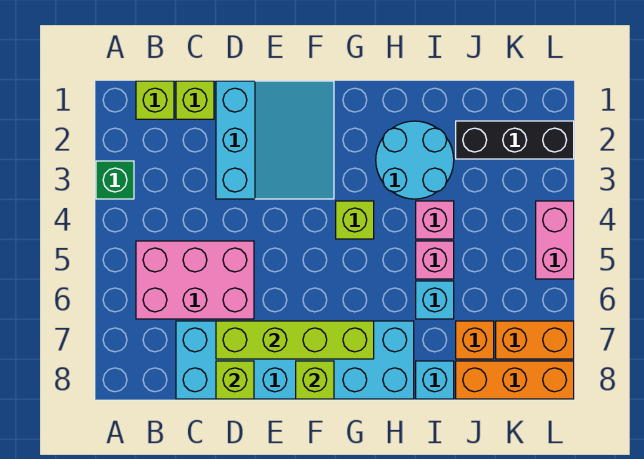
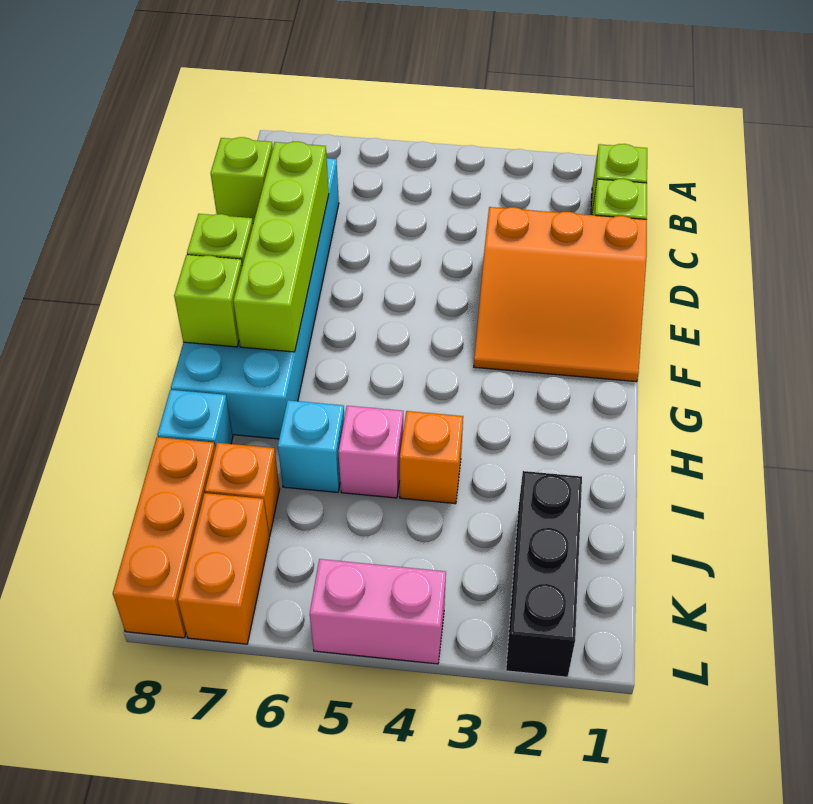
green 1x1 brick [96,161,134,199] -> none
pink 2x3 brick [136,241,254,319] -> none
cyan 3x3 slope [216,81,334,199] -> orange 3x3 slope [474,207,647,382]
lime 1x1 brick [336,201,374,239] -> lime 1x1 brick moved to [174,255,242,347]
cyan 2x2 round brick [376,121,454,199] -> none
pink 1x1 brick [416,201,454,239] -> orange 1x1 brick [400,411,463,504]

